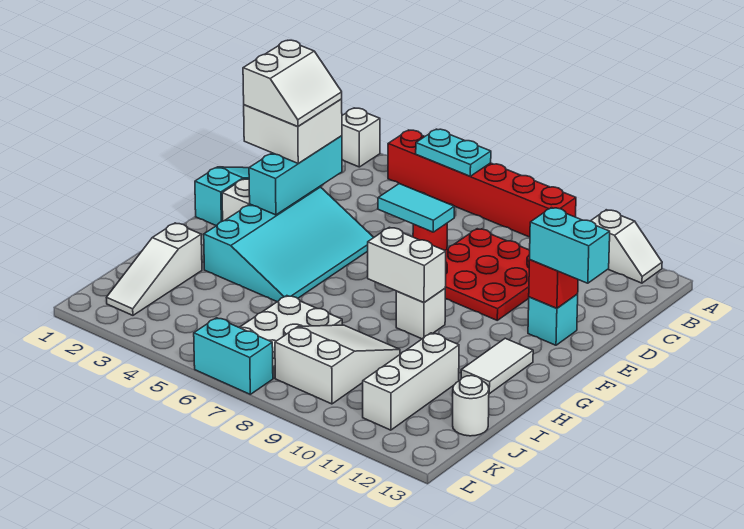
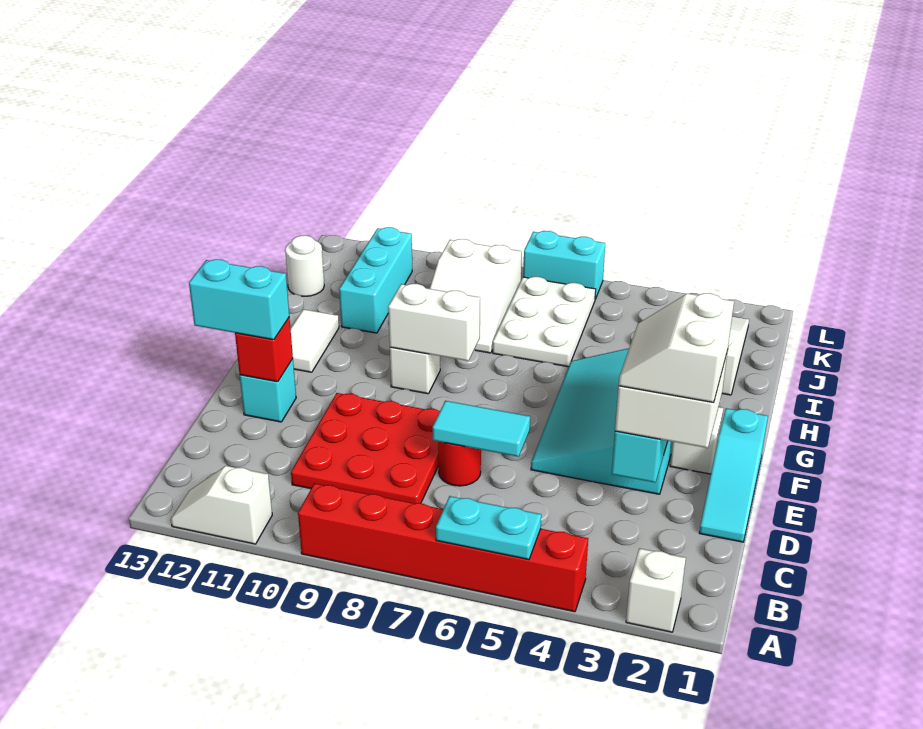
white 1x3 brick [363,333,459,430] -> cyan 1x3 brick [339,227,412,333]

